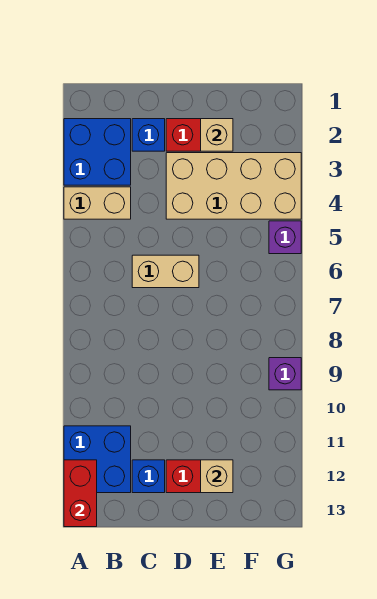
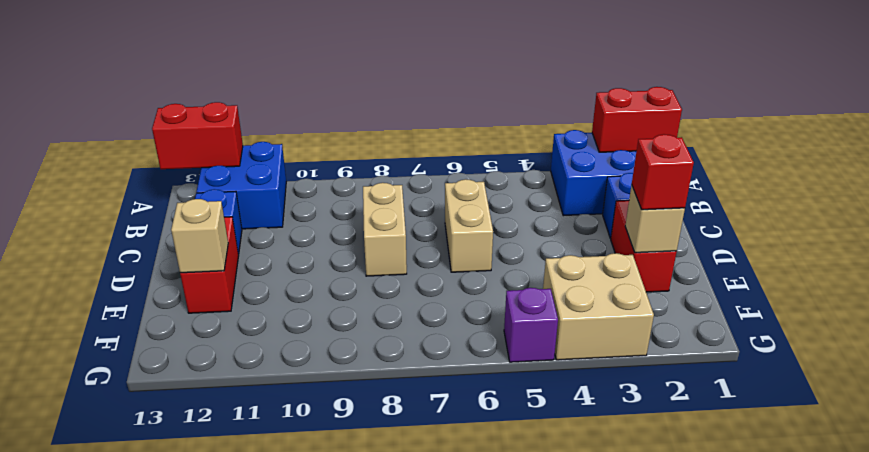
none -> red 1x2 brick [592,87,682,152]
tan 1x2 brick [64,187,131,219] -> tan 1x2 brick moved to [363,183,407,276]
tan 2x4 brick [166,153,301,219] -> tan 2x2 brick [543,253,654,360]
none -> red 1x1 brick [632,134,694,210]
purple 1x1 brick [269,358,301,390] -> none

